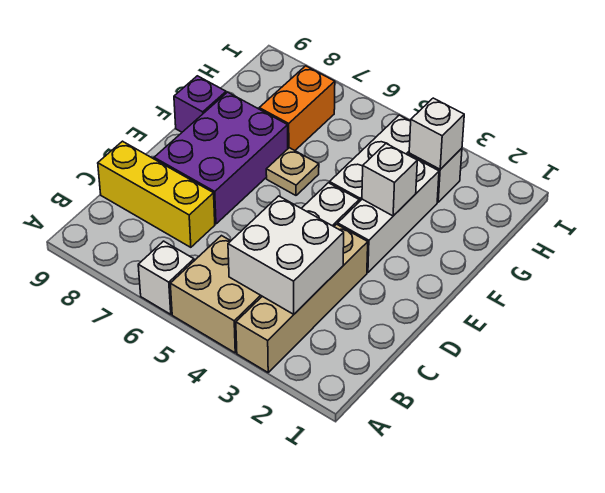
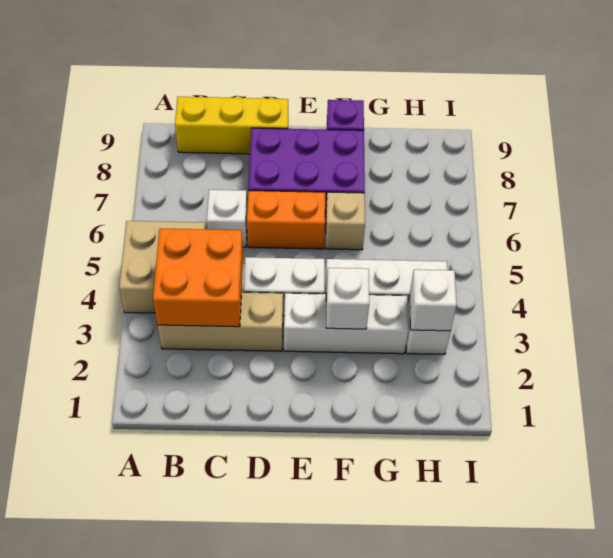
tan 1x4 brick [236,224,368,372] -> tan 1x3 brick [158,292,283,351]
white 1x1 brick [138,241,194,314] -> white 1x1 brick moved to [207,190,247,247]
white 2x2 brick [228,196,344,314] -> orange 2x2 brick [153,229,243,327]
yellow 1x3 brick [98,141,215,247] -> yellow 1x3 brick turned to [175,97,288,154]
tan 1x1 plate [266,148,319,195] -> tan 1x1 brick [326,192,365,250]
orange 1x2 brick [259,66,335,150] -> orange 1x2 brick moved to [247,191,325,249]

